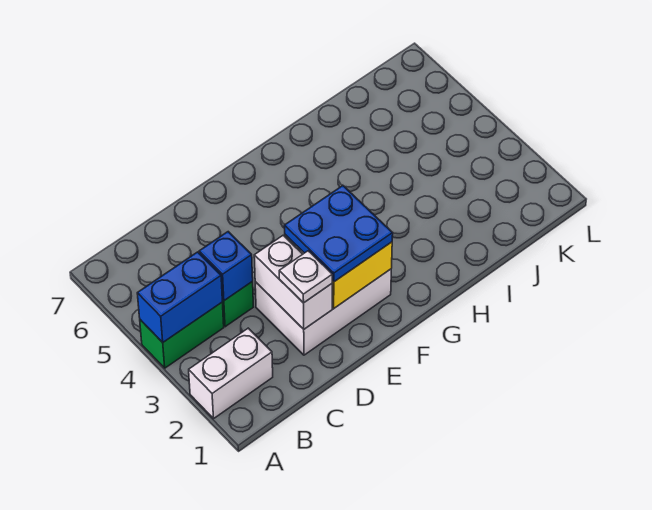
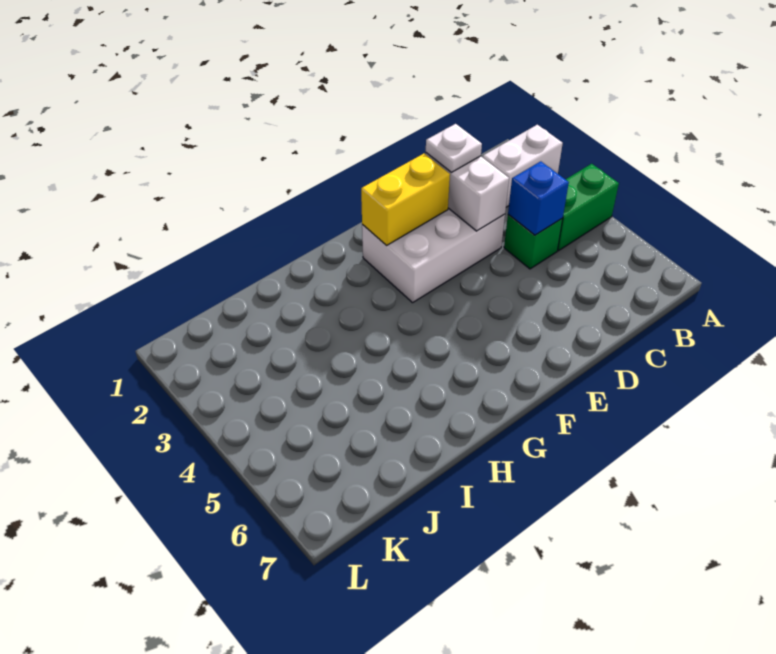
blue 1x2 brick [137,252,222,342] -> none
blue 2x2 plate [284,186,393,282] -> none

